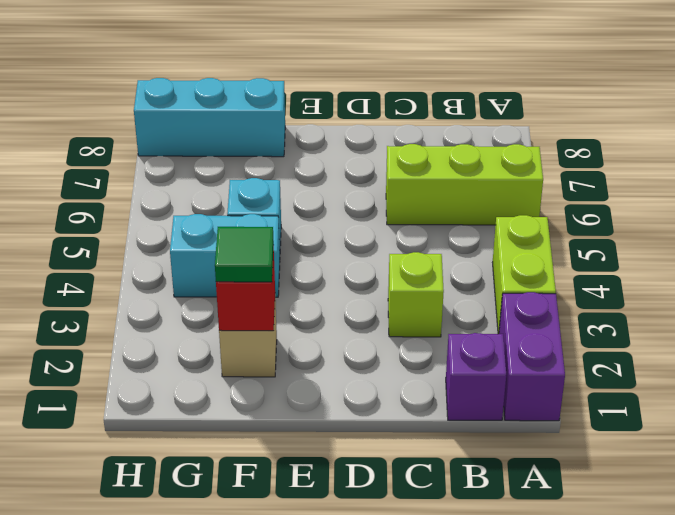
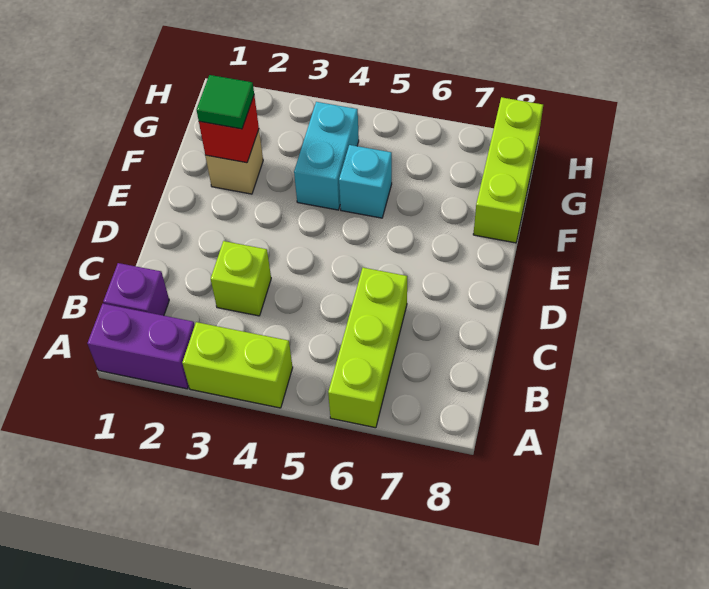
cyan 1x3 brick [134,78,285,157] -> lime 1x3 brick [473,97,543,243]

